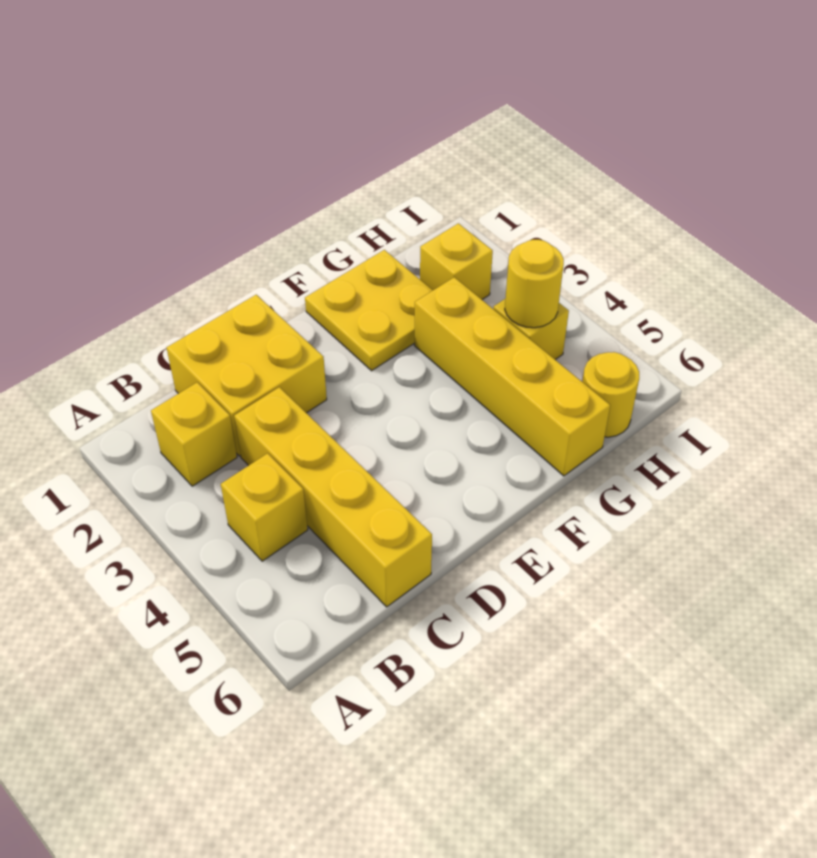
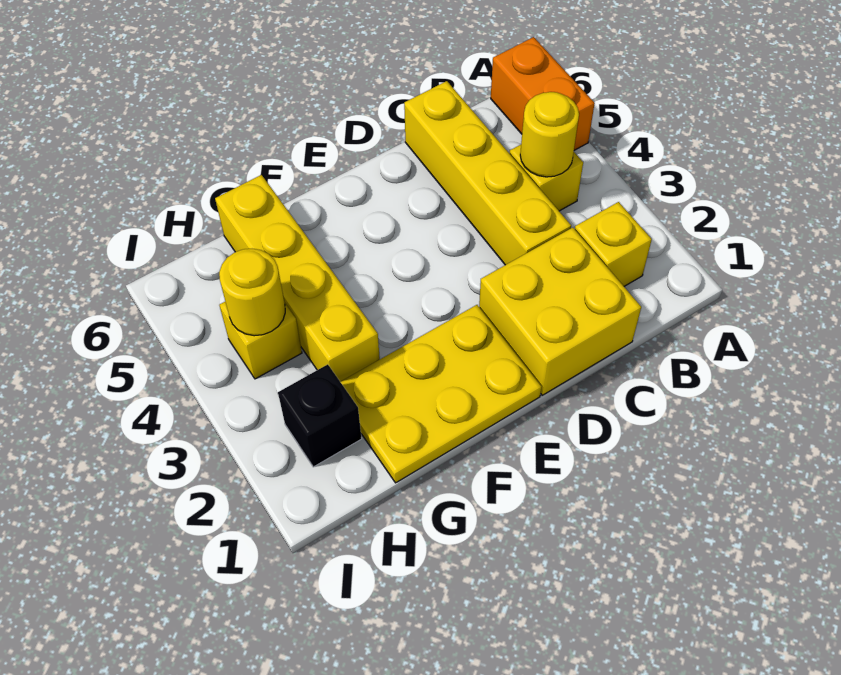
none -> orange 1x2 brick [491,37,595,150]
yellow 2x2 plate [305,250,433,371] -> yellow 2x3 plate [341,305,541,483]
yellow 1x1 brick [420,223,493,299] -> black 1x1 brick [278,364,362,467]
yellow 1x1 round brick [582,352,639,437] -> yellow 1x1 round brick moved to [520,92,579,177]

